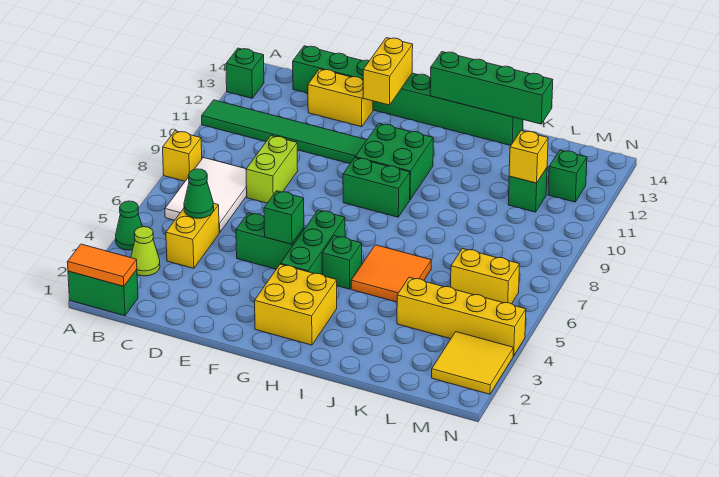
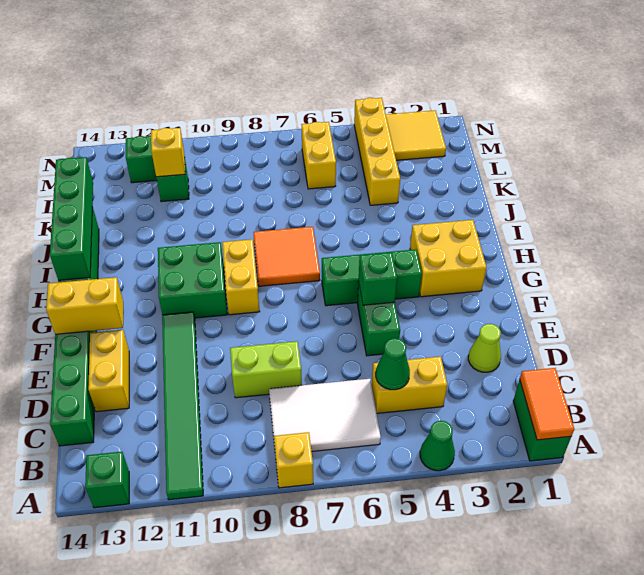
lime 1x1 cone [131,227,160,276] -> lime 1x1 cone moved to [468,324,501,372]
green 1x2 brick [343,158,410,217] -> yellow 1x2 brick [222,239,260,315]
green 1x1 brick [322,236,362,289] -> none
orange 2x2 tile [351,245,431,302] -> orange 2x2 tile moved to [253,227,320,286]

